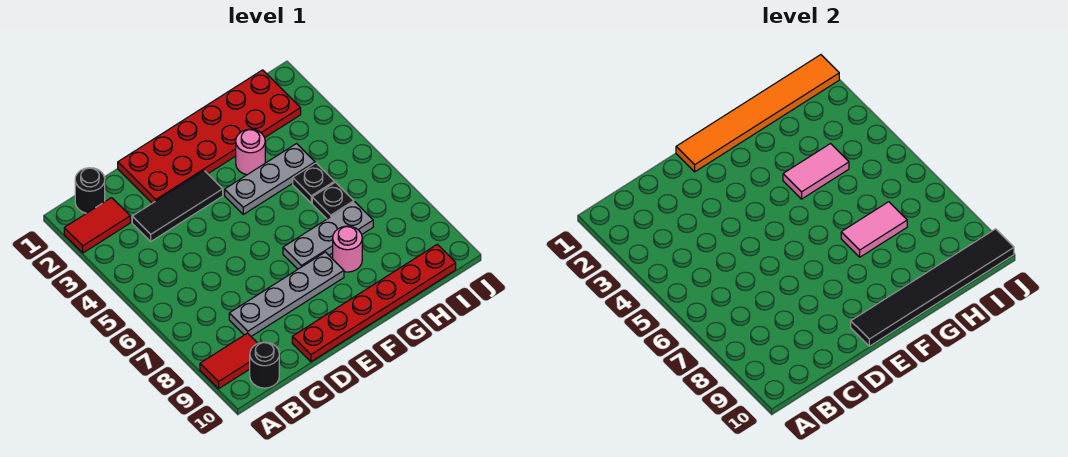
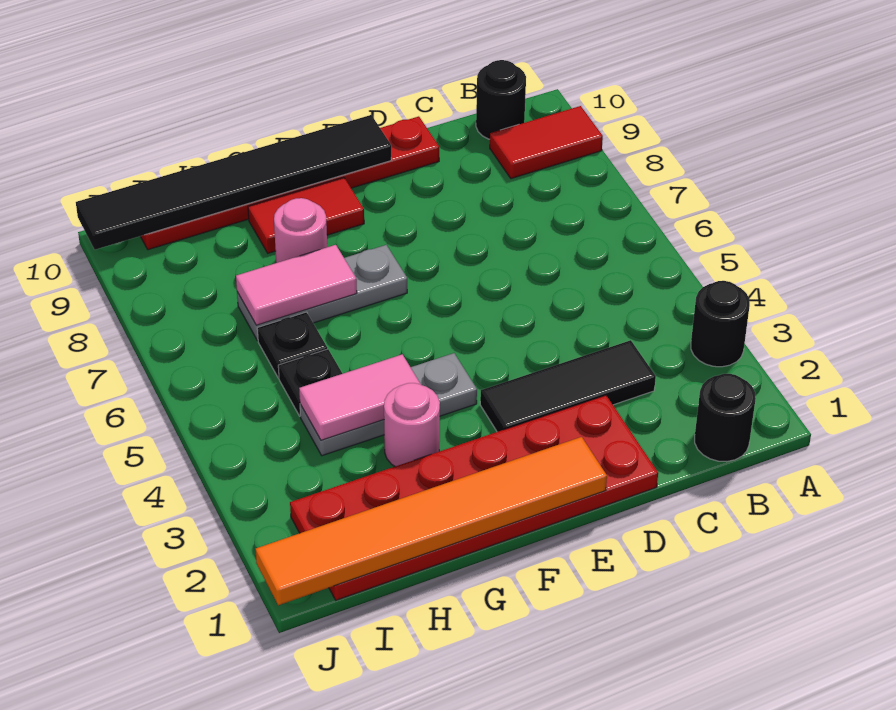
red 1x2 tile [64,198,130,253] -> red 1x2 tile moved to [248,177,364,253]
none -> black 1x1 round brick [691,281,750,367]
grey 1x4 plate [229,252,344,336] -> none

